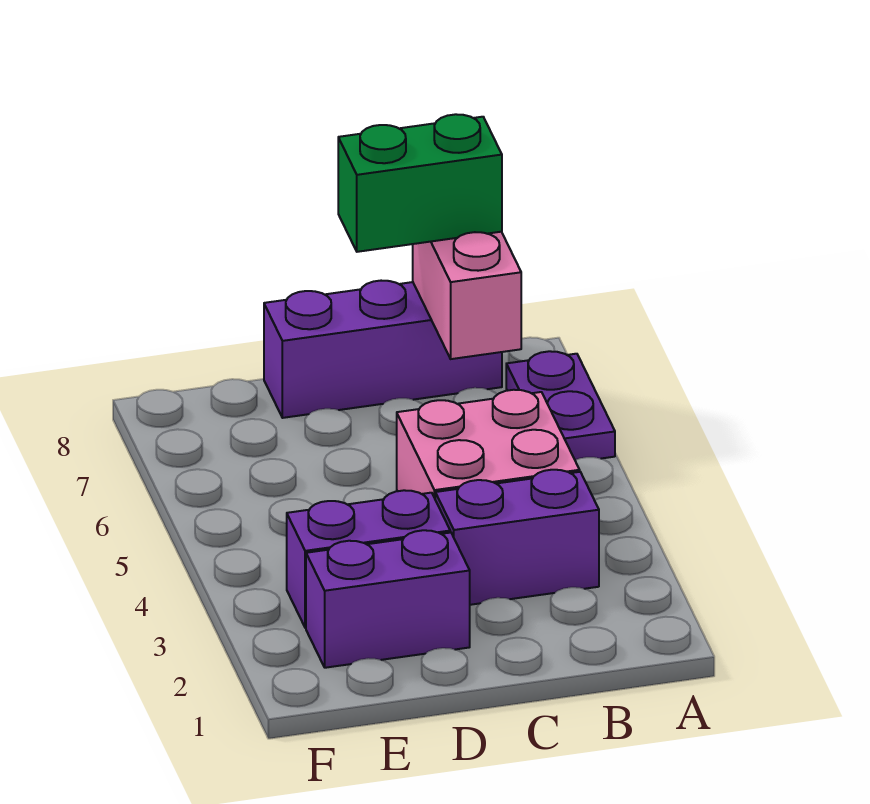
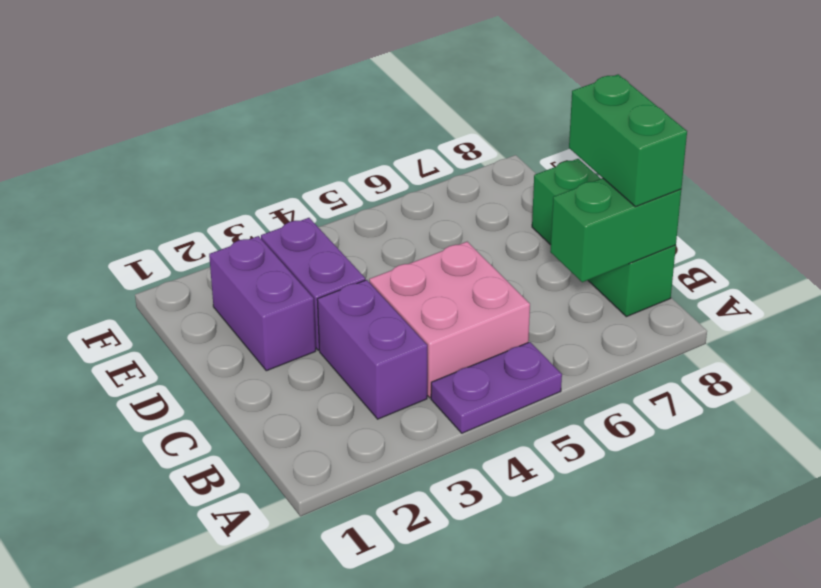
purple 1x2 plate [506,351,615,460] -> purple 1x2 plate moved to [431,342,562,433]
pink 1x2 brick [413,232,521,359] -> green 1x2 brick [550,178,681,282]
purple 1x3 brick [264,281,502,418] -> green 1x3 brick [532,159,676,317]

